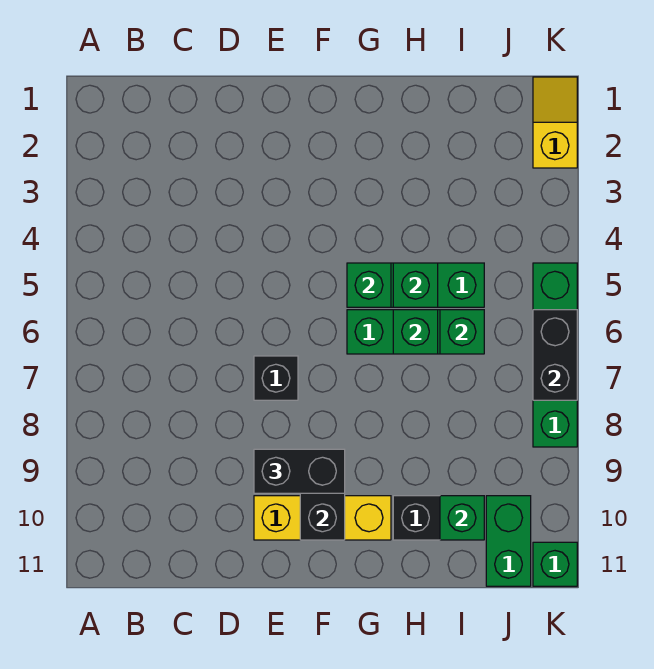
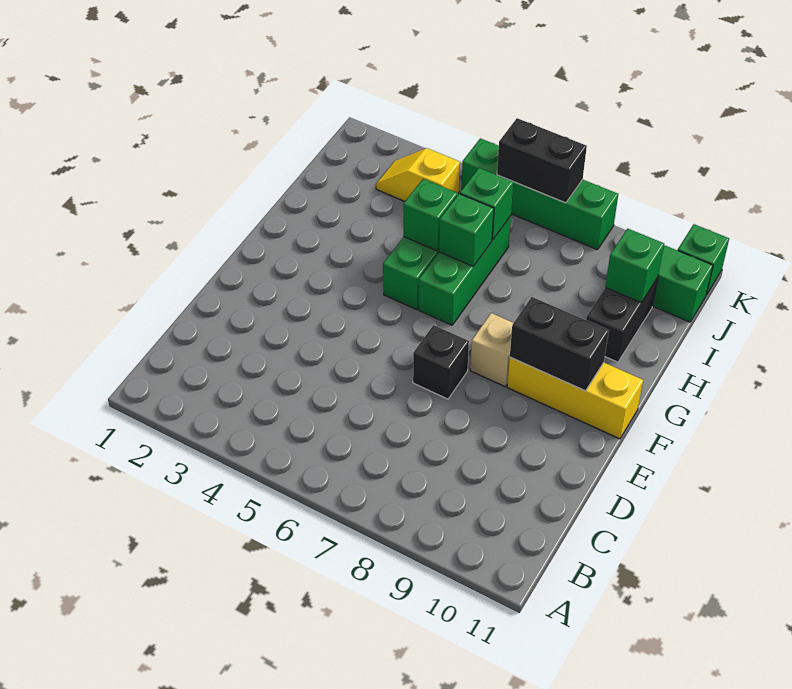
black 1x2 brick [254,449,345,493] -> none
yellow 1x3 brick [254,496,391,540] -> yellow 1x3 brick turned to [507,357,643,439]
none -> tan 1x1 brick [470,313,513,386]
green 1x1 brick [347,263,391,307] -> none
yellow 1x2 slope [533,77,577,168] -> yellow 1x2 slope moved to [376,148,460,201]

